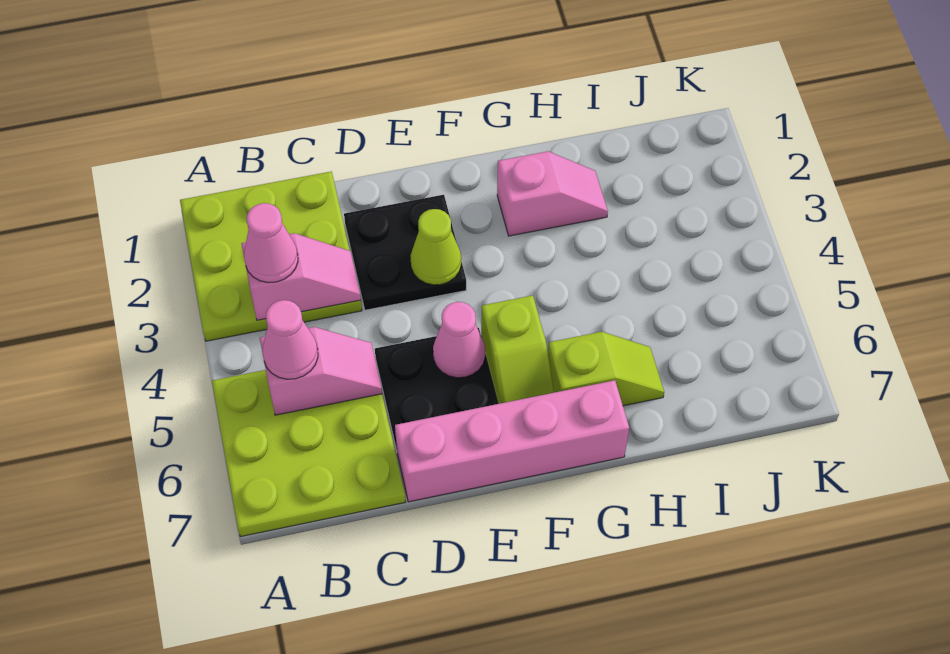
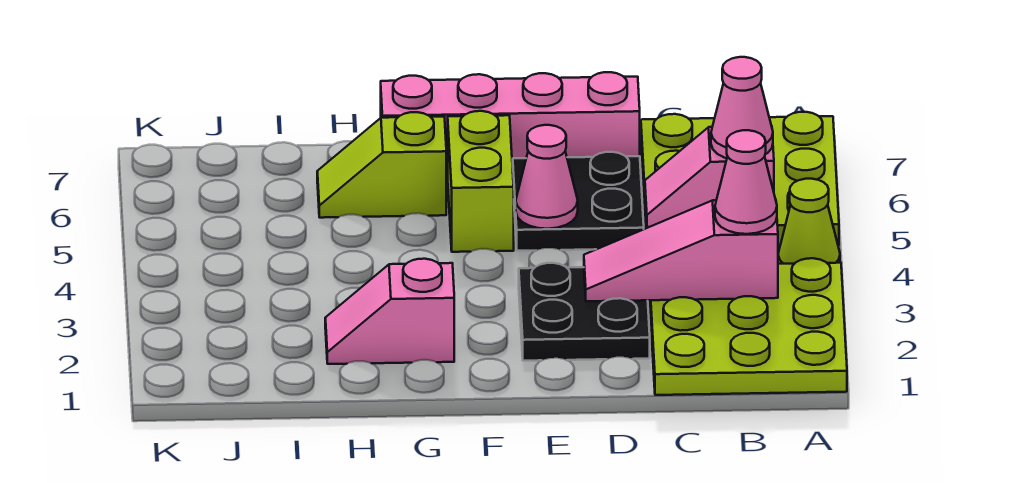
pink 1x2 slope [242,233,361,320] -> pink 1x3 slope [584,200,778,301]
lime 1x1 cone [410,209,461,285] -> lime 1x1 cone moved to [778,179,840,264]
lime 1x2 slope [481,295,554,404] -> lime 1x2 brick [448,111,514,252]

